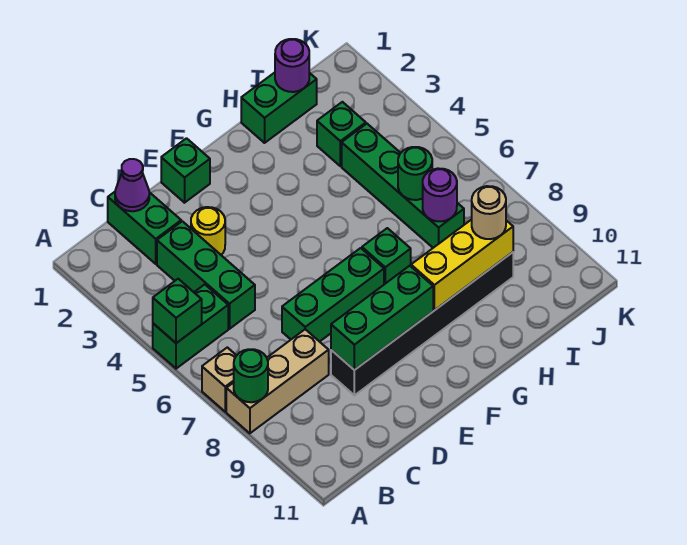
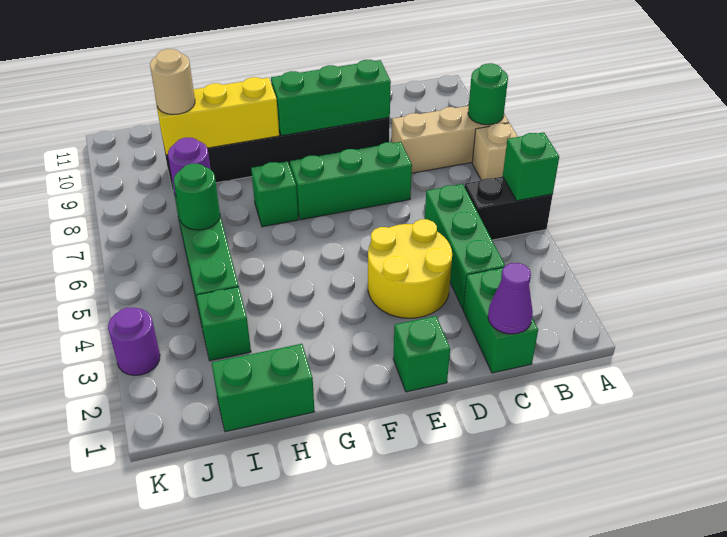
green 1x2 brick [153,284,228,369] -> black 1x2 brick [464,177,553,240]
yellow 1x1 round brick [191,207,225,255] -> yellow 2x2 round brick [368,219,452,318]
purple 1x1 round brick [275,39,309,92] -> purple 1x1 round brick moved to [108,308,160,375]

